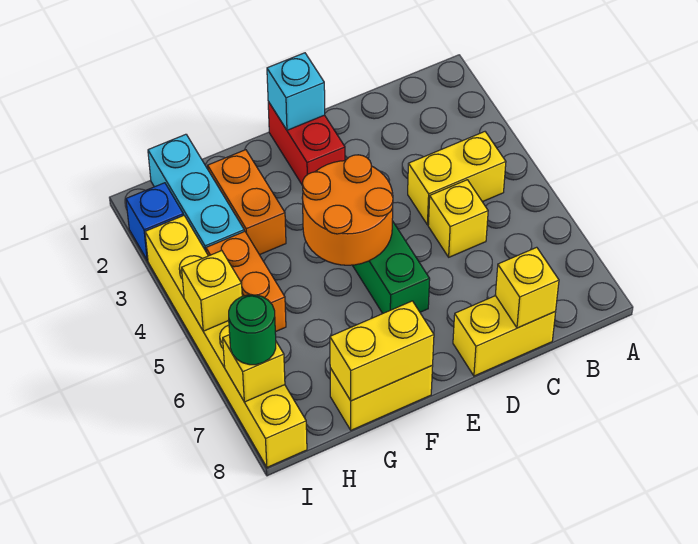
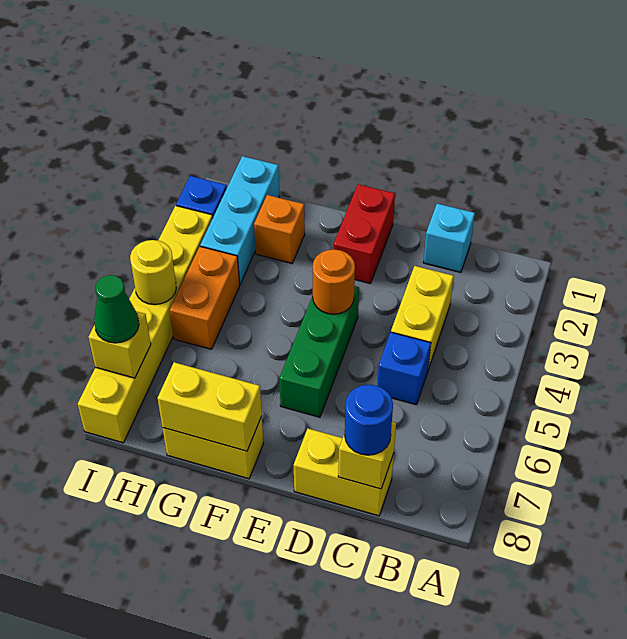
yellow 1x2 brick [408,132,506,225] -> yellow 1x2 brick turned to [391,266,454,369]
yellow 1x1 brick [428,180,488,257] -> blue 1x1 brick [377,332,431,405]
none -> blue 1x1 round brick [345,385,393,455]
cyan 1x1 brick [267,53,325,130] -> cyan 1x1 brick moved to [423,204,475,272]
orange 2x2 round brick [302,155,393,265] -> orange 1x1 round brick [313,249,355,314]
orange 1x2 brick [208,150,286,255] -> orange 1x1 brick [254,195,305,263]
yellow 1x1 brick [182,251,242,331] -> yellow 1x1 round brick [130,240,176,305]
green 1x1 round brick [229,295,276,365] -> green 1x1 cone [94,275,139,343]

